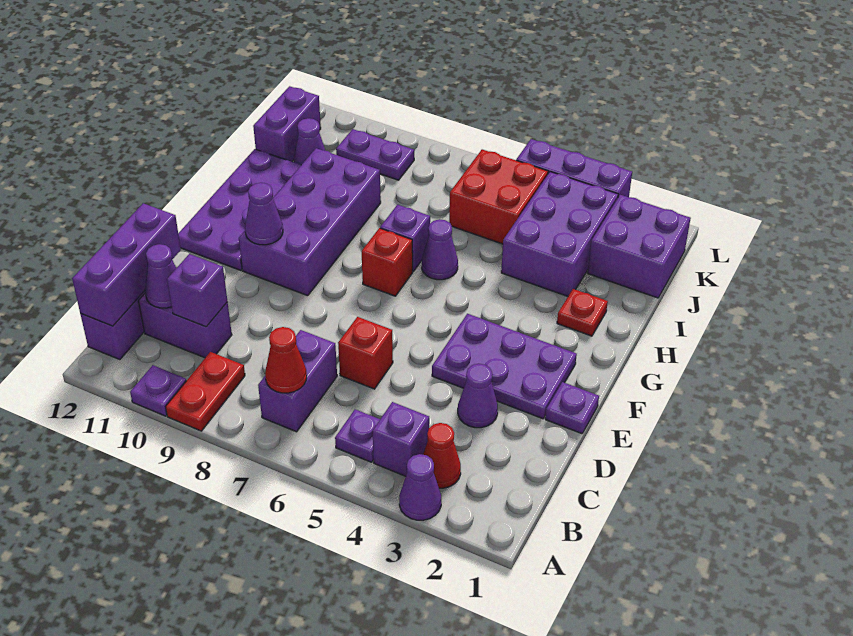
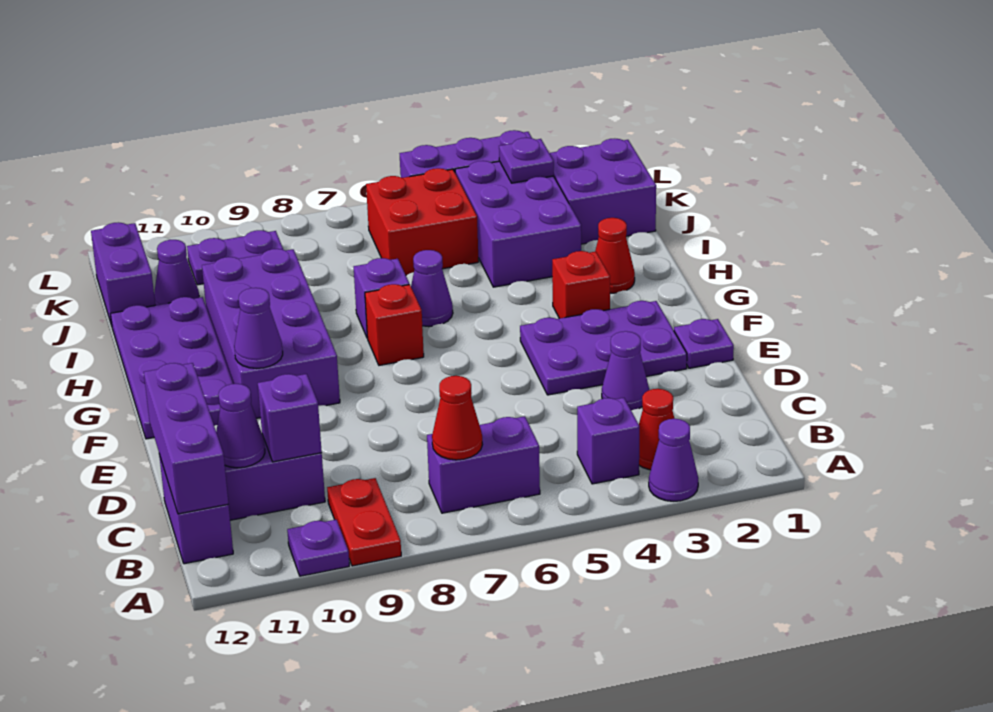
purple 1x1 plate [335,409,380,462] -> purple 1x1 plate moved to [499,138,554,183]
purple 1x2 brick [258,330,337,432] -> purple 1x2 brick turned to [427,416,540,513]
red 1x1 brick [338,317,393,389] -> red 1x1 brick moved to [552,251,610,319]
red 1x1 plate [557,289,608,336] -> red 1x1 cone [595,218,635,293]

